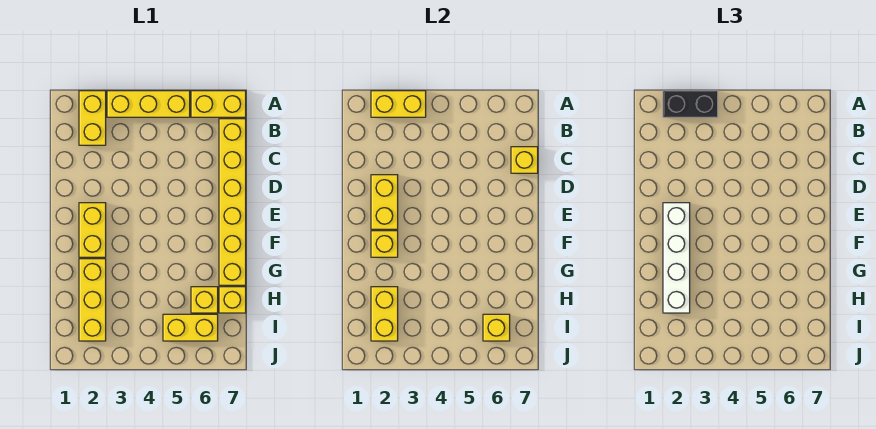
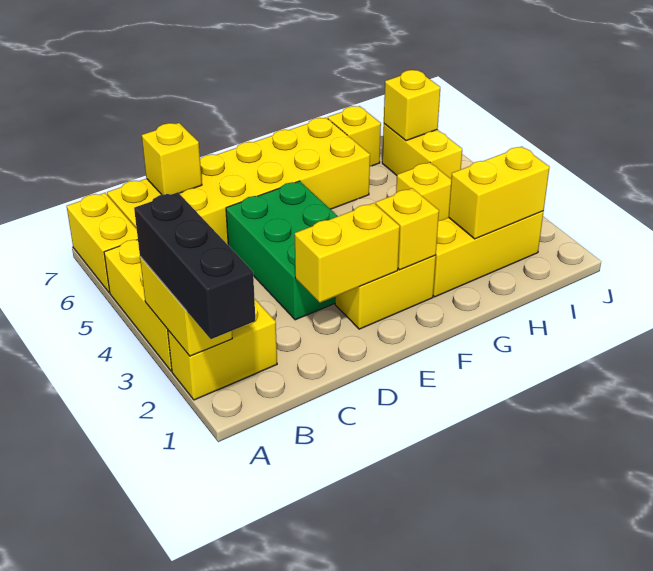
black 1x2 brick [663,91,718,117] -> black 1x3 brick [134,192,255,339]
yellow 1x6 brick [219,119,246,285] -> yellow 2x6 brick [107,118,370,245]
none -> green 2x3 brick [226,181,338,320]
white 1x4 brick [663,203,690,313] -> none
yellow 1x1 brick [191,287,218,313] -> yellow 1x1 brick moved to [396,162,451,221]

